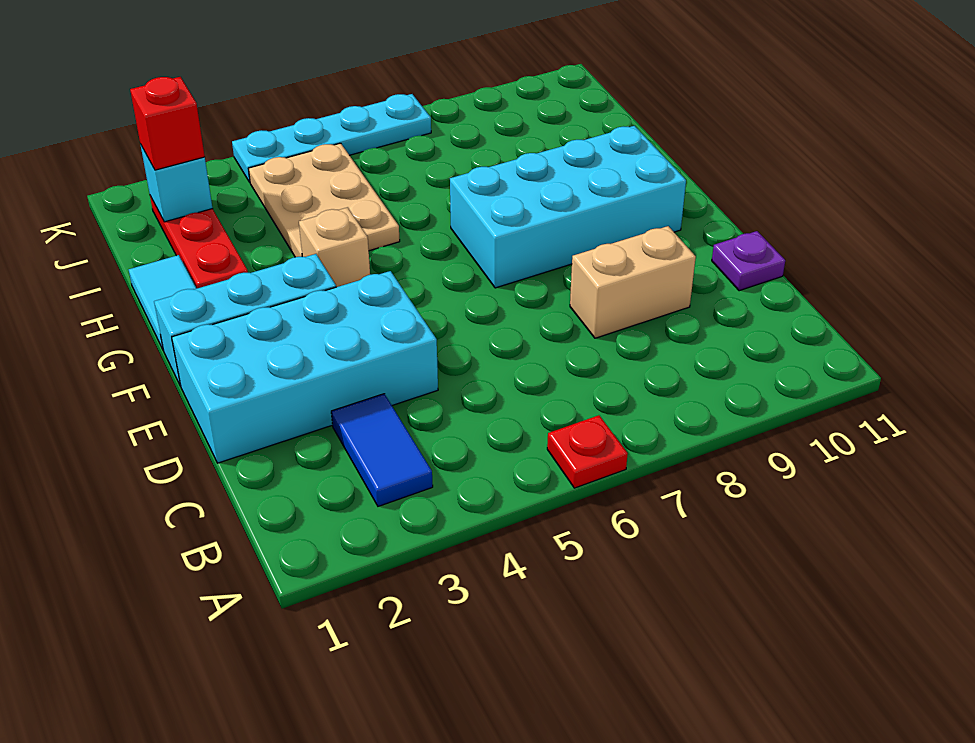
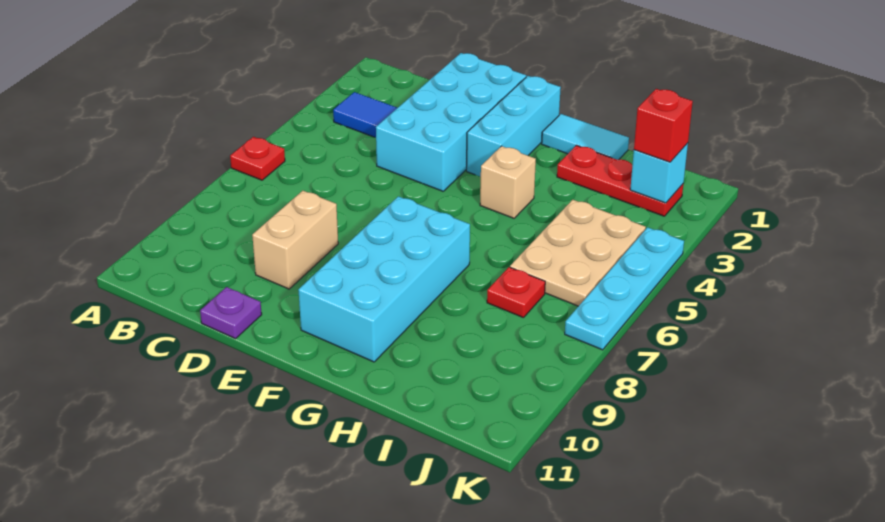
tan 2x3 plate [248,143,400,257] -> tan 2x3 plate turned to [510,200,646,306]
none -> red 1x1 plate [487,267,545,318]

